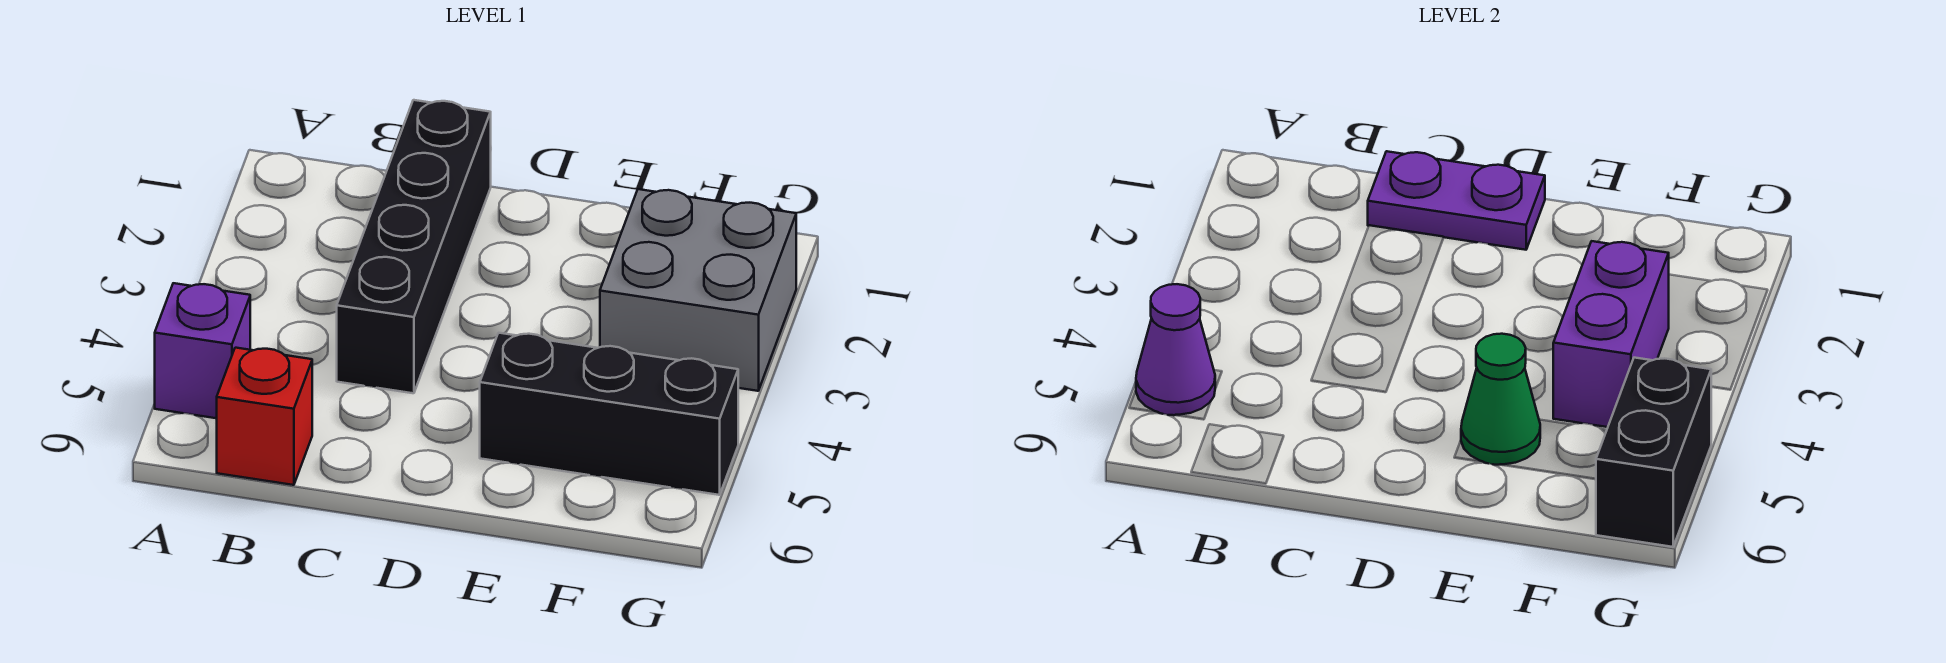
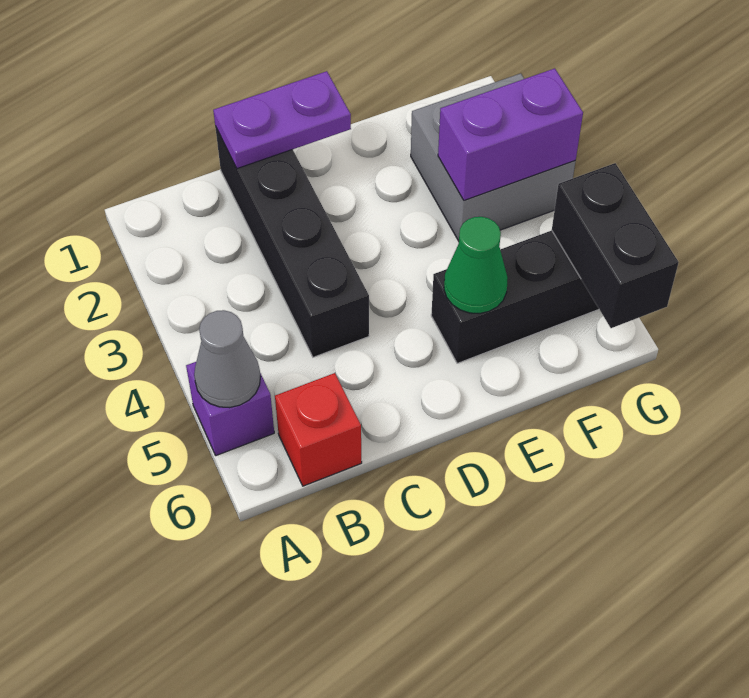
purple 1x1 cone [1136,284,1215,415] -> grey 1x1 cone [194,310,260,408]
purple 1x2 brick [1553,241,1669,427] -> purple 1x2 brick turned to [438,68,583,200]

